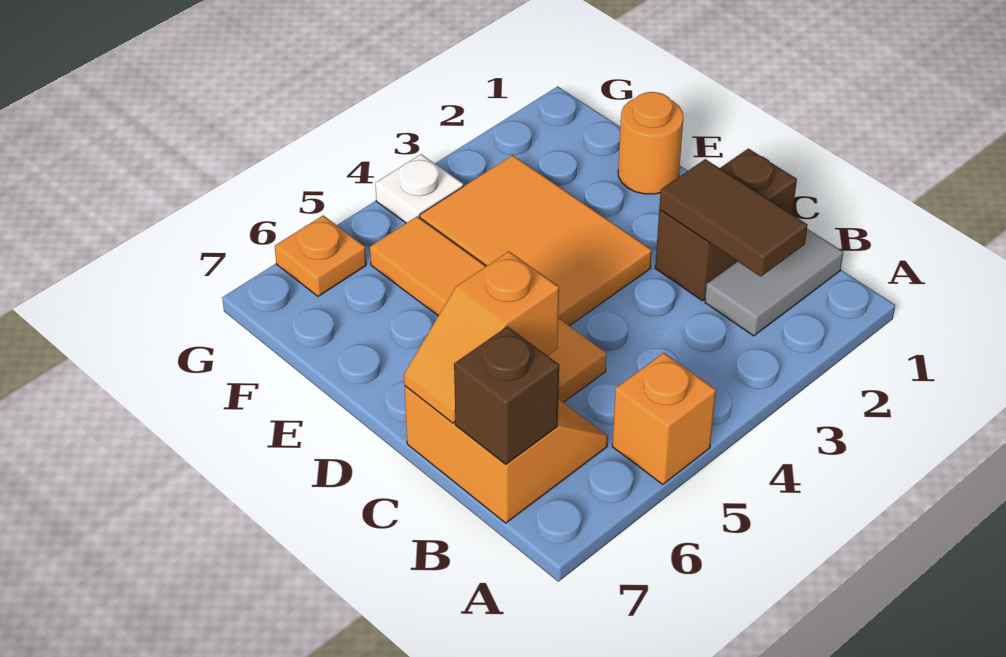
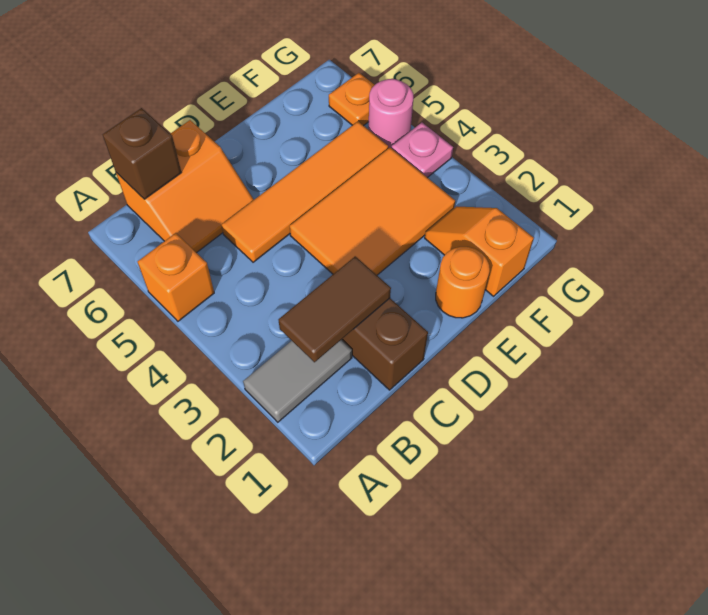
grey 1x2 tile [705,229,843,336] -> grey 1x2 tile turned to [243,340,352,422]
orange 1x2 slope [404,251,559,423] -> orange 1x2 slope moved to [425,206,534,296]
white 1x1 plate [375,154,463,223] -> pink 1x1 plate [391,123,453,178]
none -> pink 1x1 round brick [368,79,413,148]

